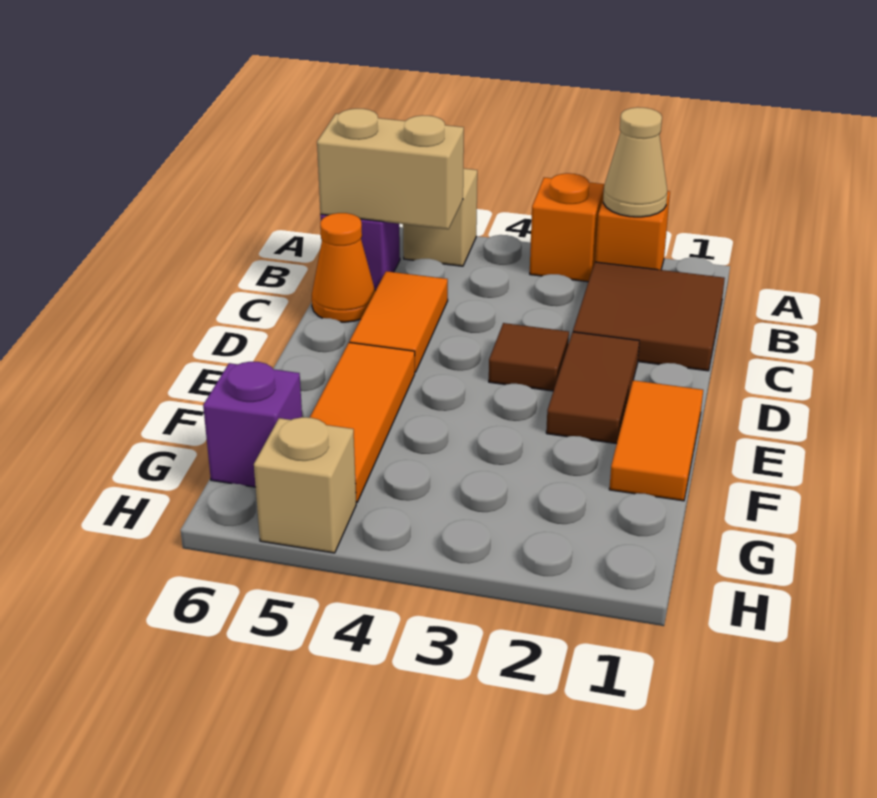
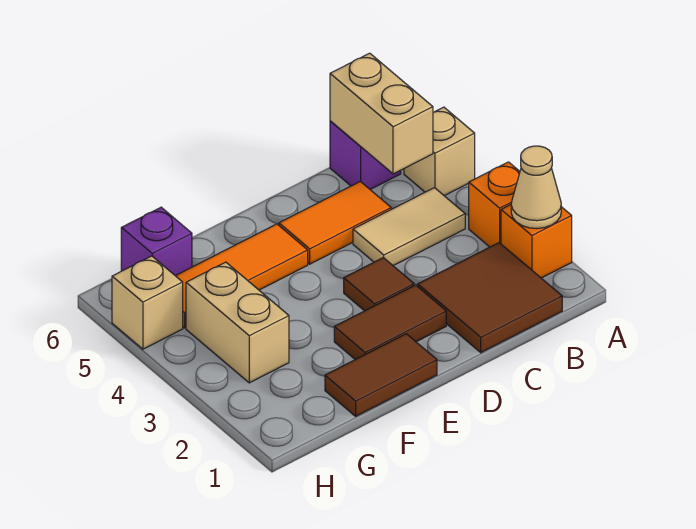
none -> tan 1x2 tile [353,188,465,266]
orange 1x1 cone [312,213,375,322] -> none
orange 1x2 tile [609,380,703,501] -> brown 1x2 tile [325,334,437,416]
none -> tan 1x2 brick [186,262,289,383]

